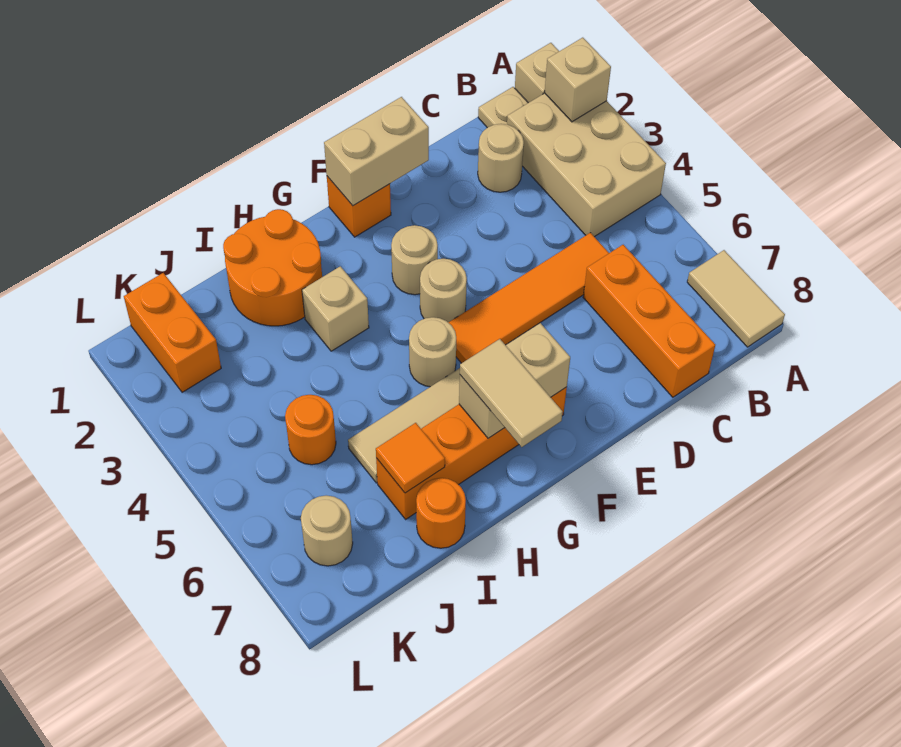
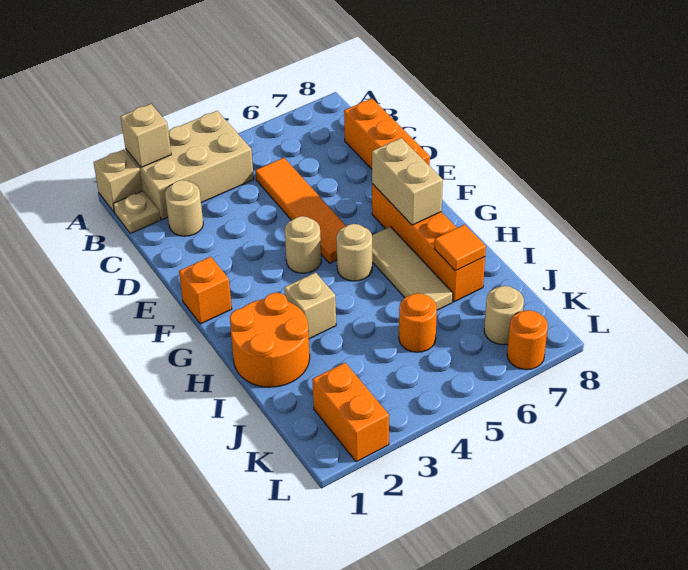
tan 1x2 tile [687,250,785,347] -> none
orange 1x3 brick [583,245,715,397] -> orange 1x3 brick turned to [344,98,430,169]
tan 1x2 brick [324,97,429,206] -> none
tan 1x1 round brick [391,225,438,295] -> none
tan 1x2 tile [460,339,563,447] -> none
orange 1x1 round brick [416,478,466,548] -> orange 1x1 round brick moved to [507,310,548,370]
orange 1x2 brick [124,273,221,392] -> orange 1x2 brick turned to [312,363,389,462]

